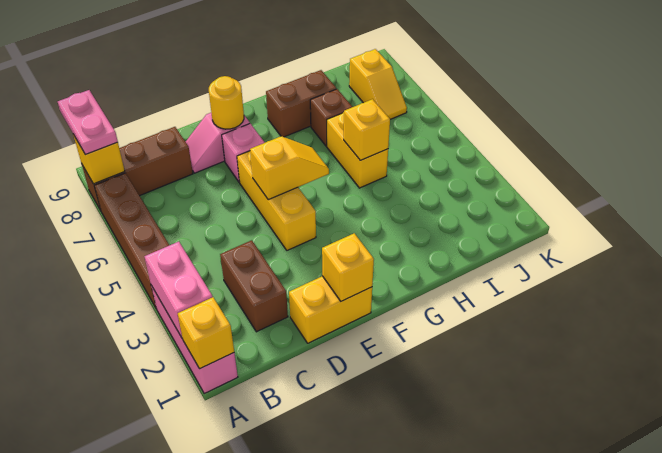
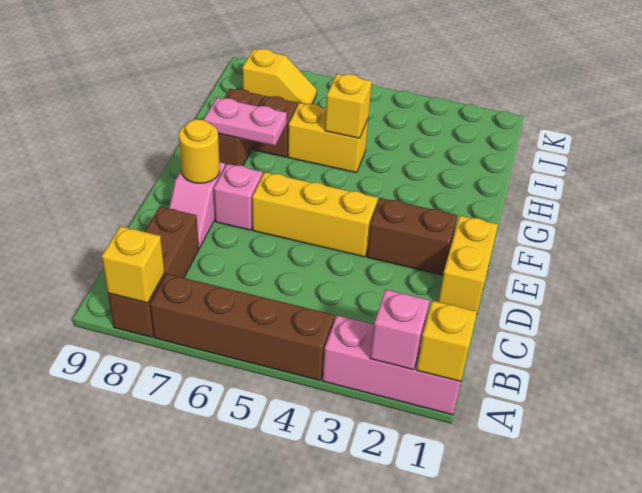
pink 1x2 brick [144,242,213,339] -> pink 1x1 brick [370,290,430,370]
pink 1x2 plate [58,90,118,155] -> pink 1x2 plate moved to [204,98,287,146]
brown 1x2 brick [220,240,288,332] -> brown 1x2 brick moved to [367,198,457,275]
yellow 1x1 brick [322,233,374,301] -> none
yellow 1x2 slope [250,136,329,200] -> none

